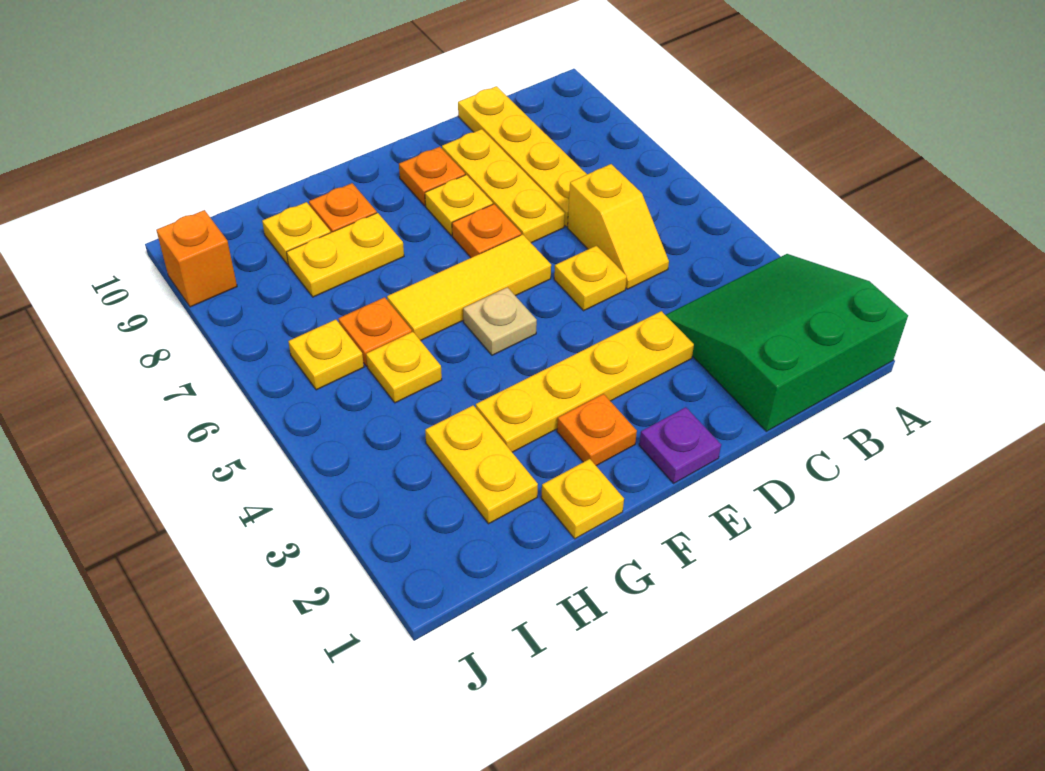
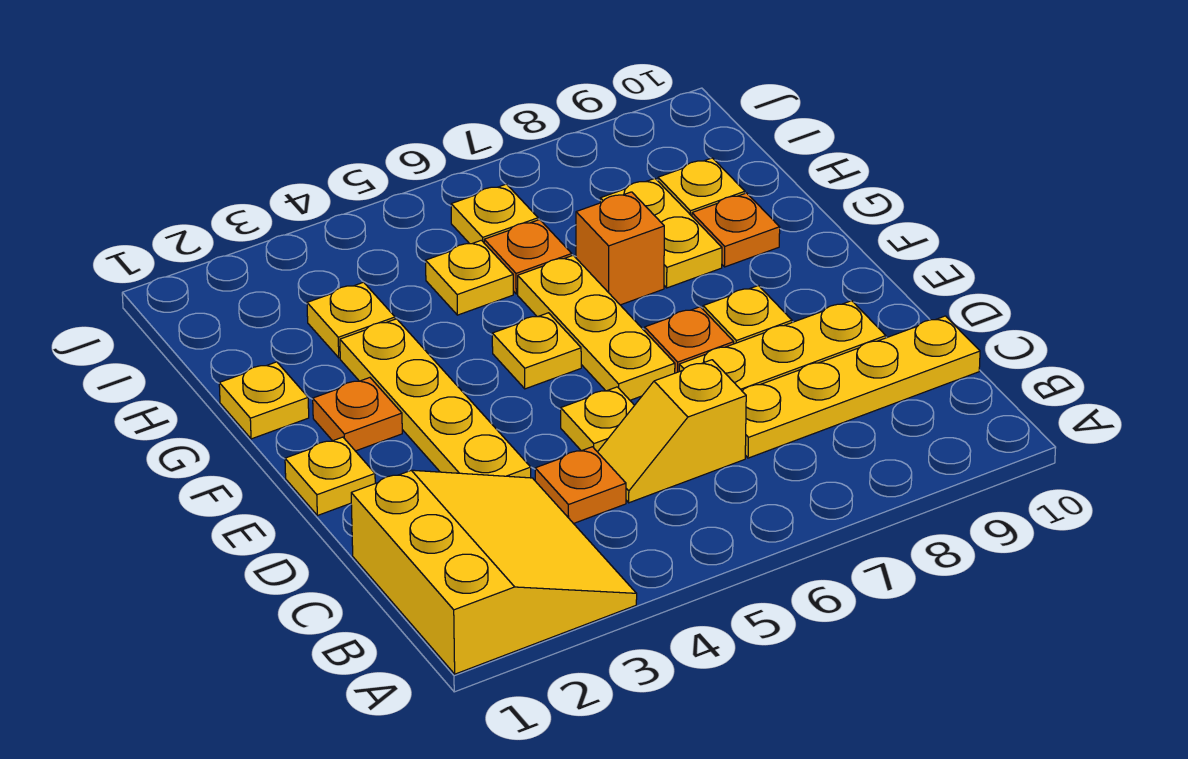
green 3x3 slope [666,254,908,431] -> yellow 3x3 slope [351,470,637,674]
purple 1x1 plate [639,407,721,483] -> yellow 1x1 plate [285,437,375,516]
yellow 1x3 tile [387,234,551,341] -> yellow 1x3 plate [518,255,675,400]
orange 1x1 plate [399,147,465,206] -> orange 1x1 plate moved to [535,447,626,524]
tan 1x1 plate [463,287,537,355] -> yellow 1x1 plate [492,313,581,389]
yellow 1x2 plate [425,405,538,524] -> yellow 1x1 plate [307,282,395,358]
orange 1x1 brick [156,210,237,307] -> orange 1x1 brick moved to [576,192,664,305]

